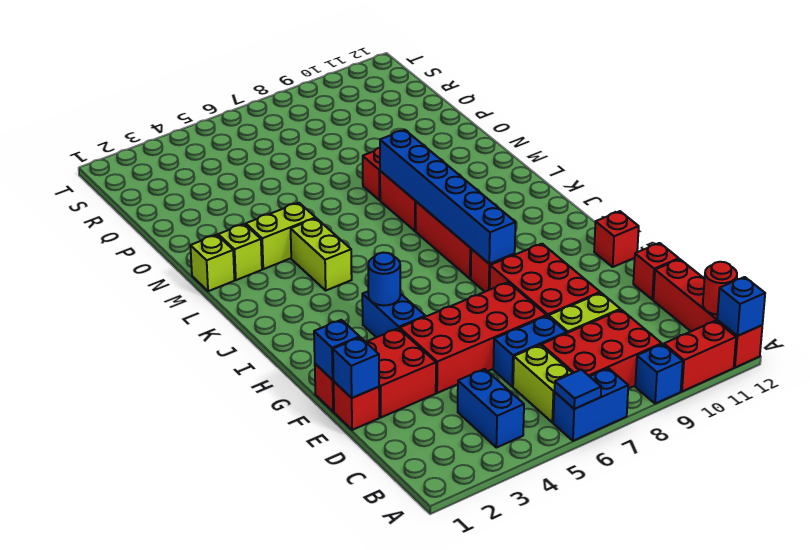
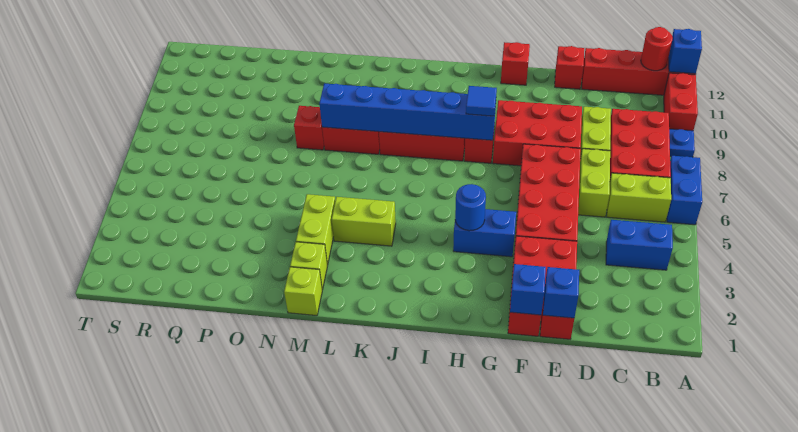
blue 1x1 tile [555,370,601,409] -> blue 1x1 tile moved to [466,86,497,116]
blue 1x1 brick [635,344,683,404] -> blue 1x1 plate [669,129,695,157]
blue 1x2 brick [493,316,567,387] -> lime 1x2 brick [578,149,610,217]

